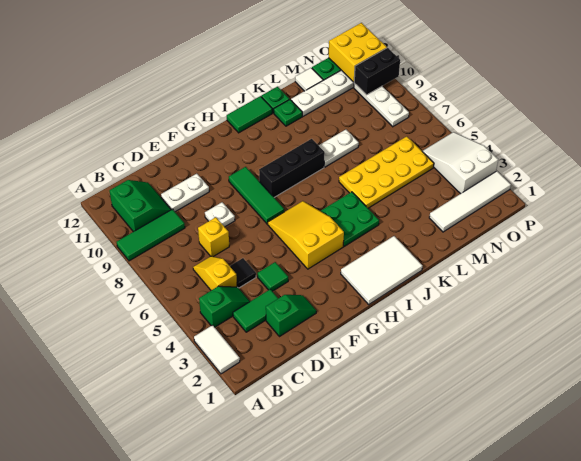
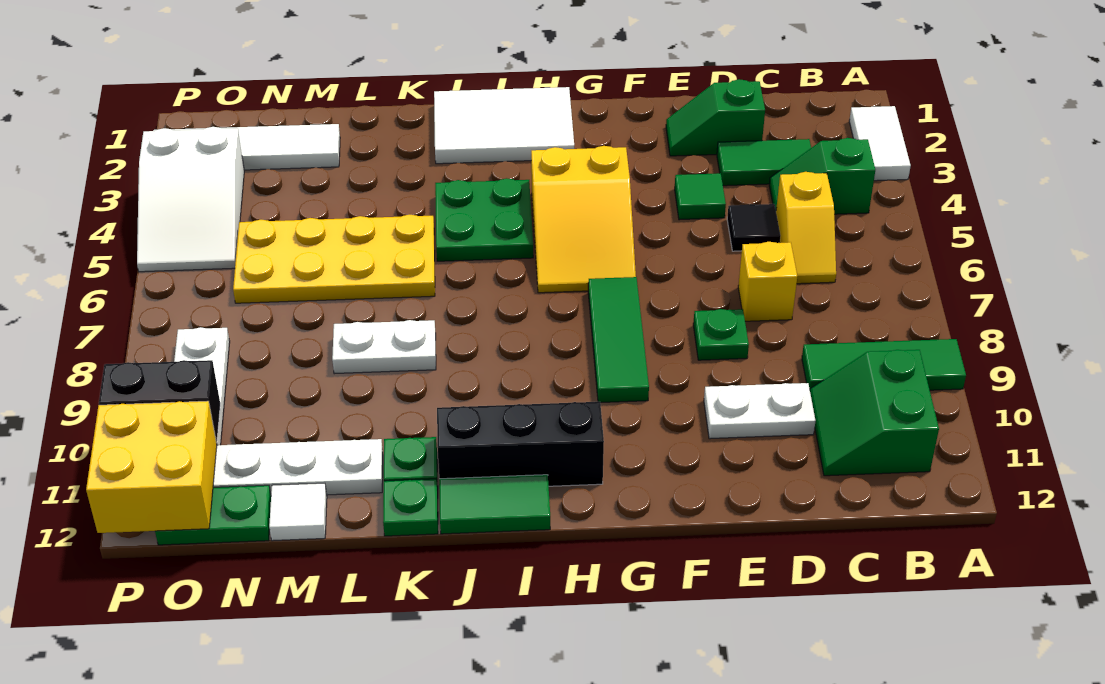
white 1x1 plate [205,202,235,227] -> green 1x1 plate [693,309,749,360]
black 1x3 brick [259,139,325,197] -> black 1x3 brick moved to [437,402,604,486]

